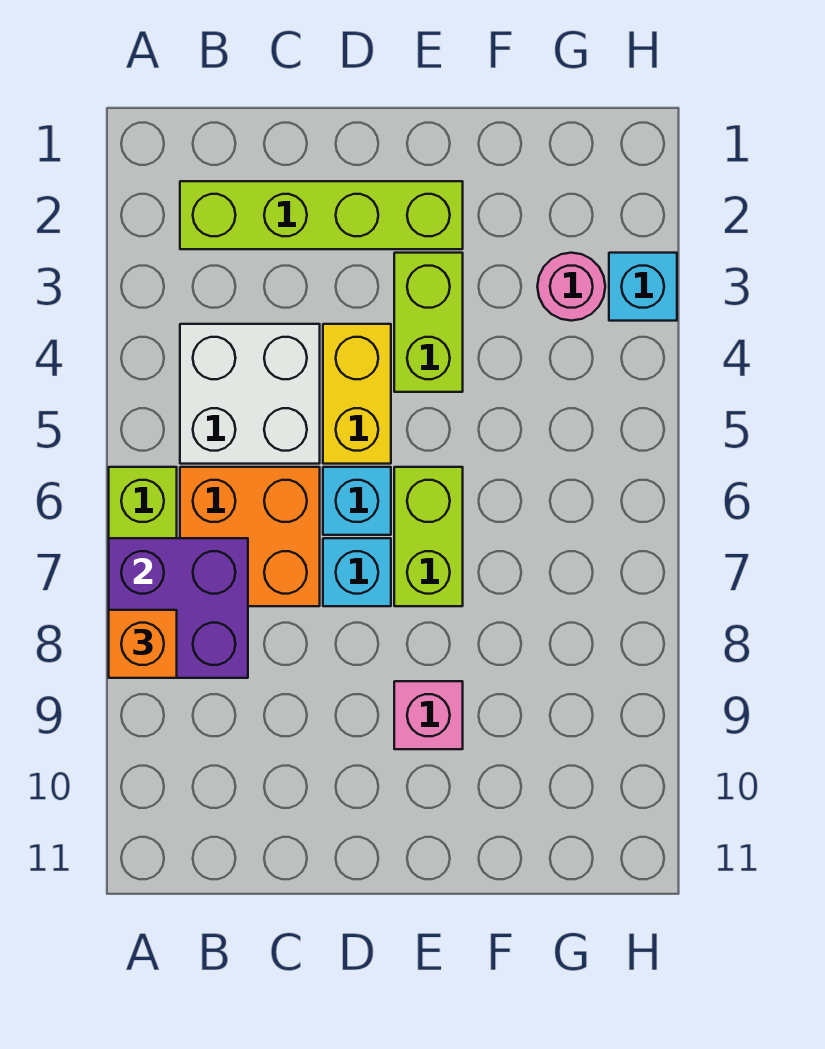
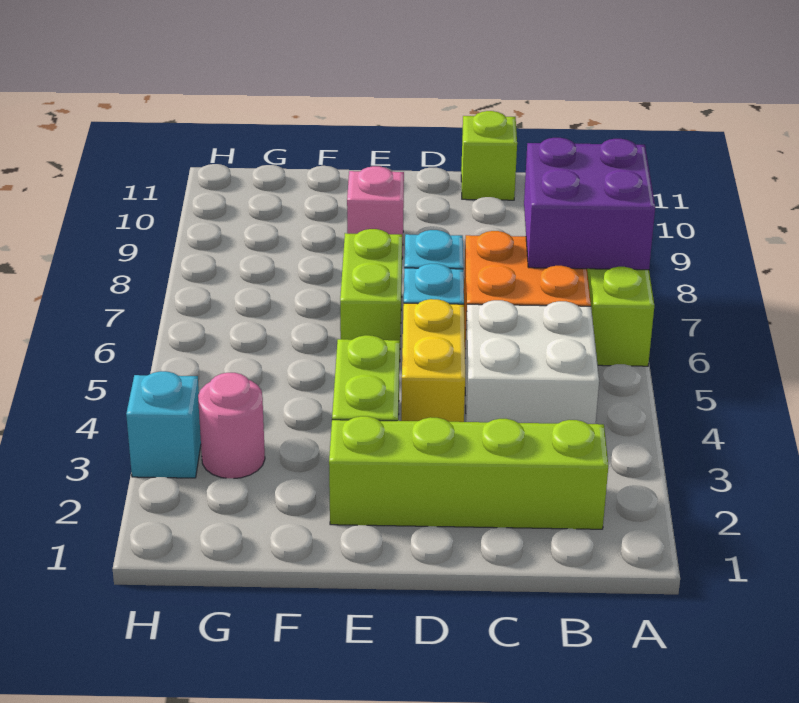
orange 1x1 brick [109,610,177,678] -> none
none -> lime 1x1 brick [461,111,517,200]

